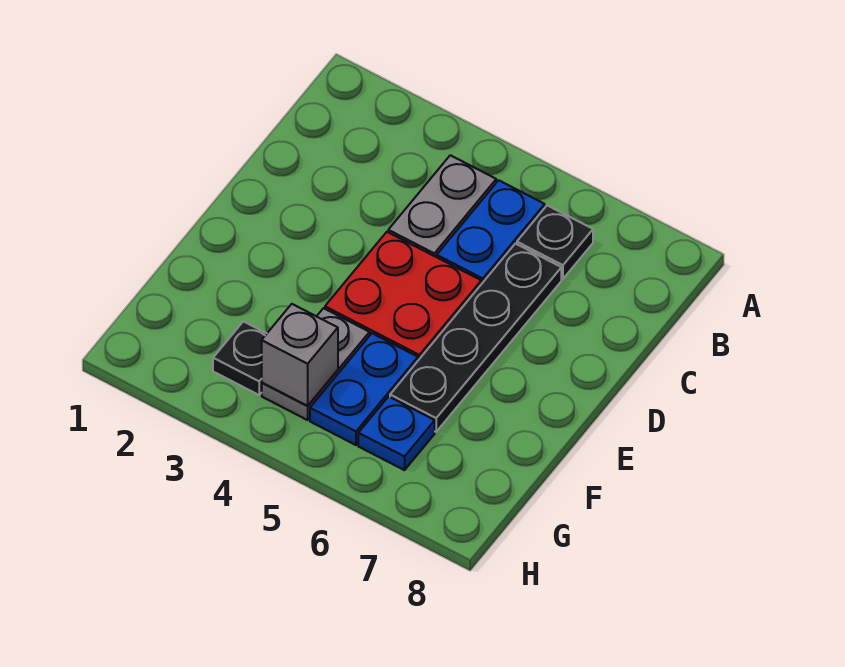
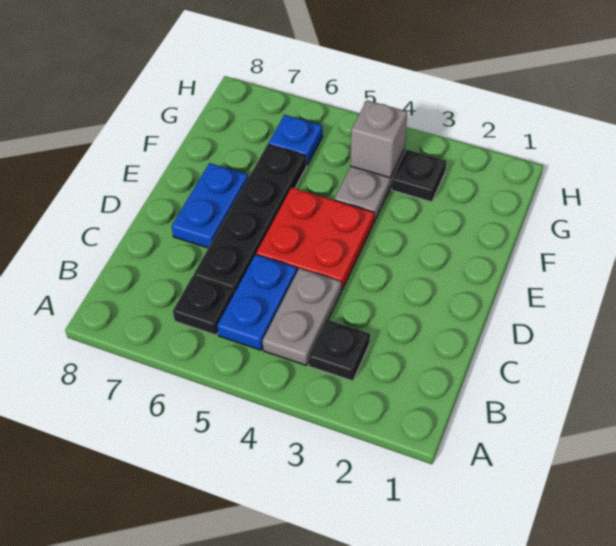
none -> black 1x1 plate [309,319,370,381]
blue 1x2 plate [310,333,418,445] -> blue 1x2 plate moved to [172,163,248,248]

